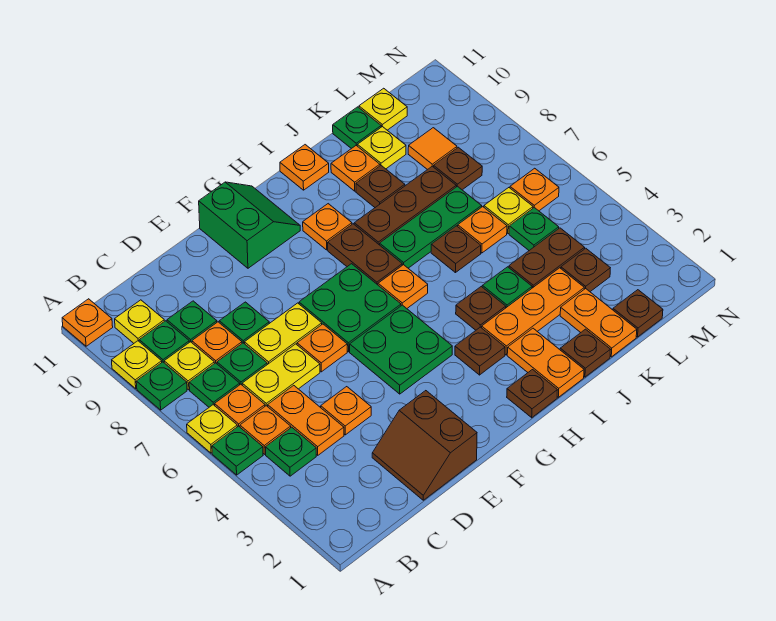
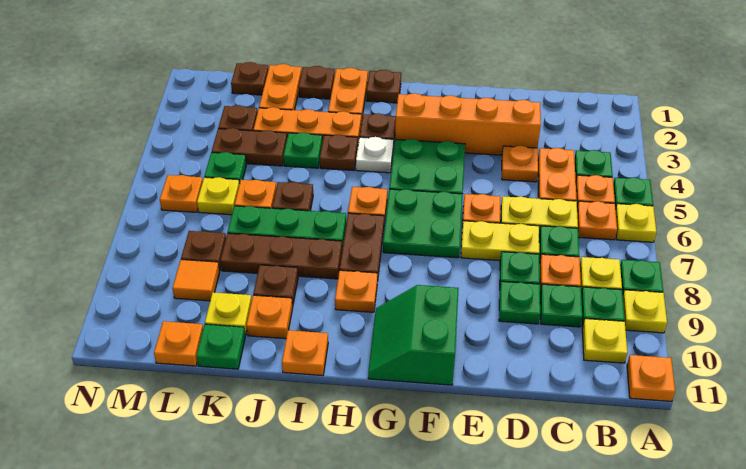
green 1x1 plate [189,363,240,407] -> green 1x1 plate moved to [499,281,540,324]
brown 2x2 slope [372,391,477,500] -> none
none -> orange 1x4 brick [395,93,541,155]
none -> white 1x1 plate [356,137,393,173]
yellow 1x1 plate [359,88,407,130] -> orange 1x1 plate [154,321,203,366]

